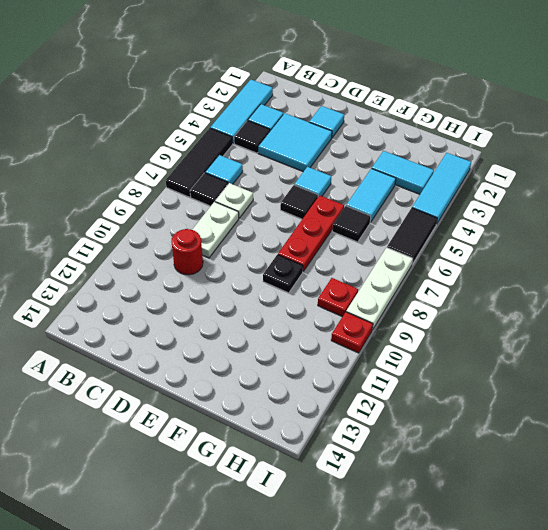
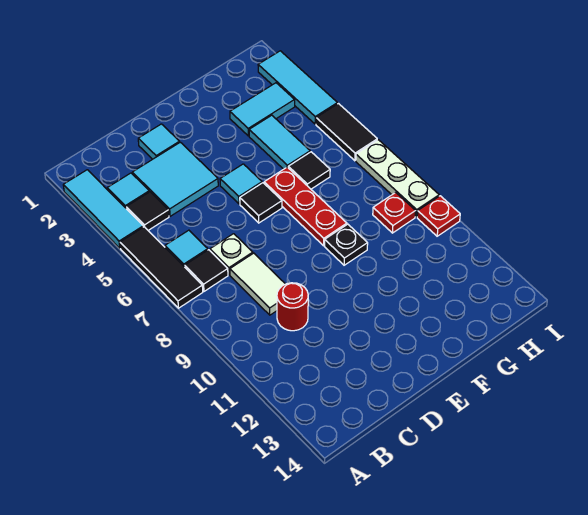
white 1x2 plate [192,202,239,258] -> white 1x2 tile [230,253,285,315]

